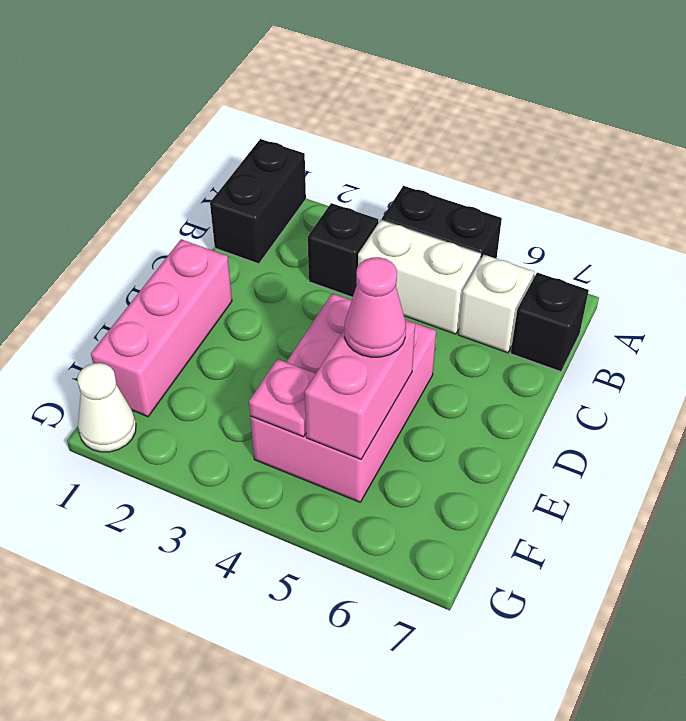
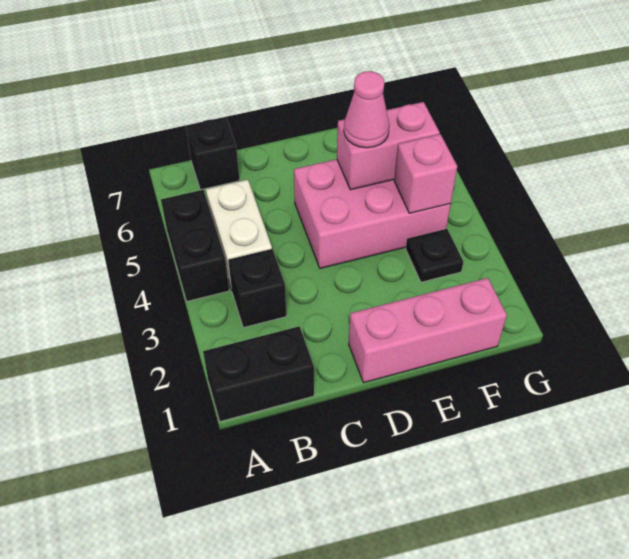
white 1x1 brick [458,255,534,353] -> none
none -> black 1x1 plate [406,229,463,282]
pink 1x1 plate [249,359,316,437] -> pink 1x1 brick [394,134,457,213]
white 1x1 cone [77,363,136,452] -> none

